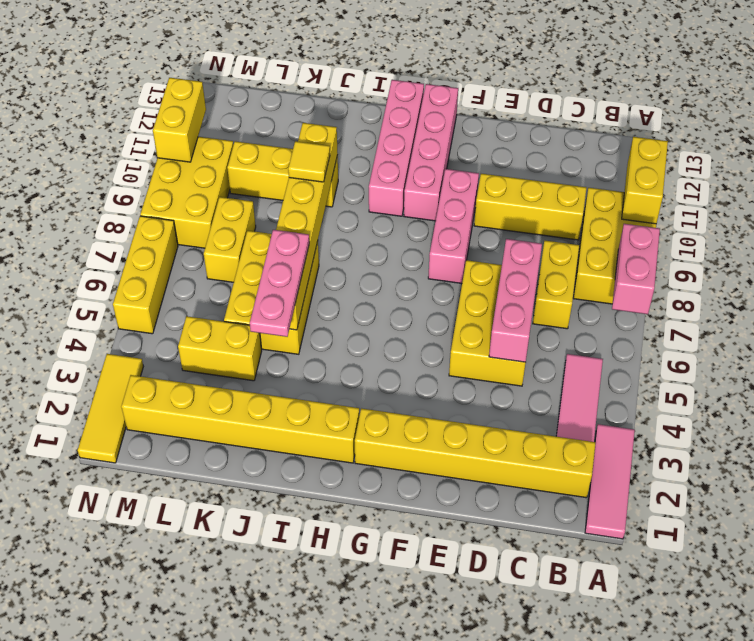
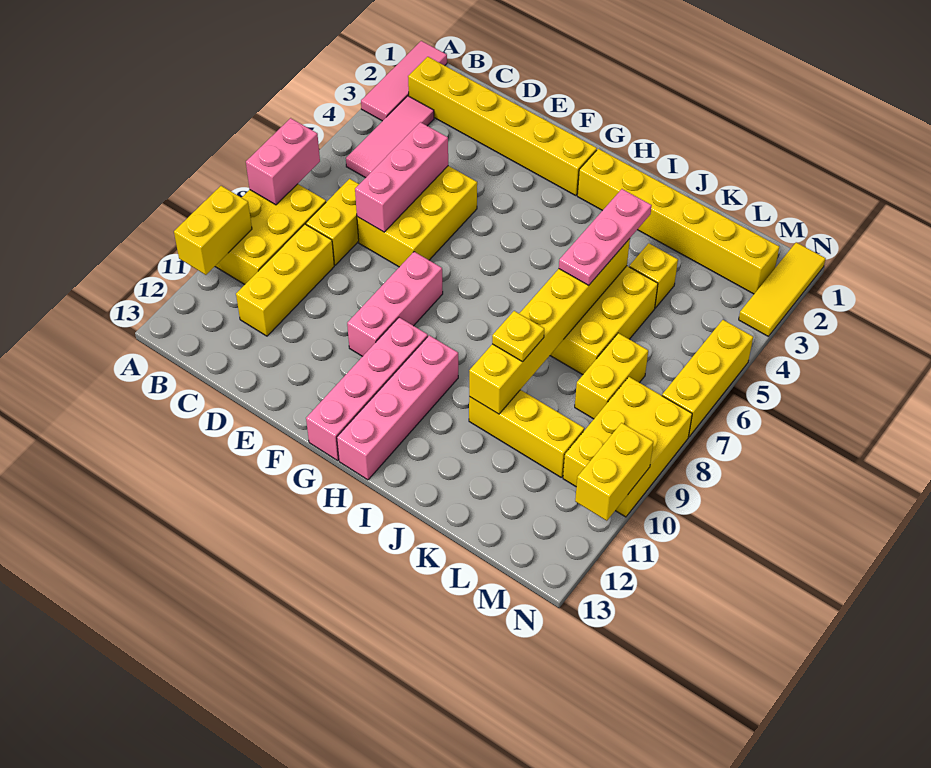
yellow 1x3 brick [474,174,586,240] -> yellow 1x3 brick turned to [236,224,334,336]
yellow 1x1 tile [288,141,330,182] -> yellow 1x1 plate [492,311,544,362]
yellow 1x2 brick [178,316,262,381] -> yellow 1x1 brick [629,243,678,308]

